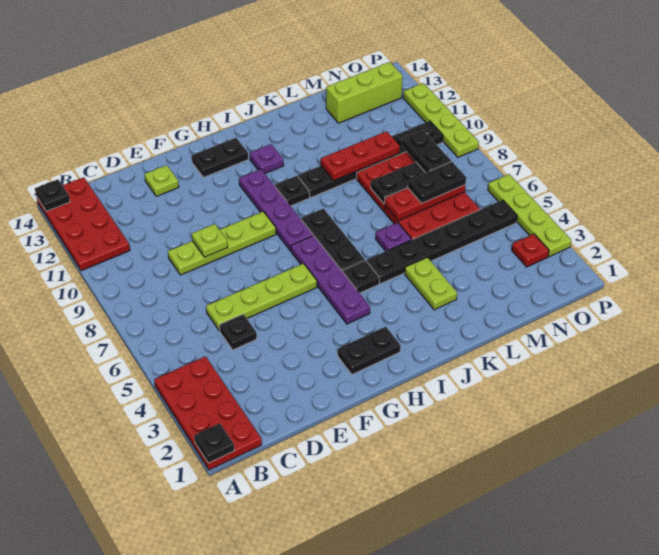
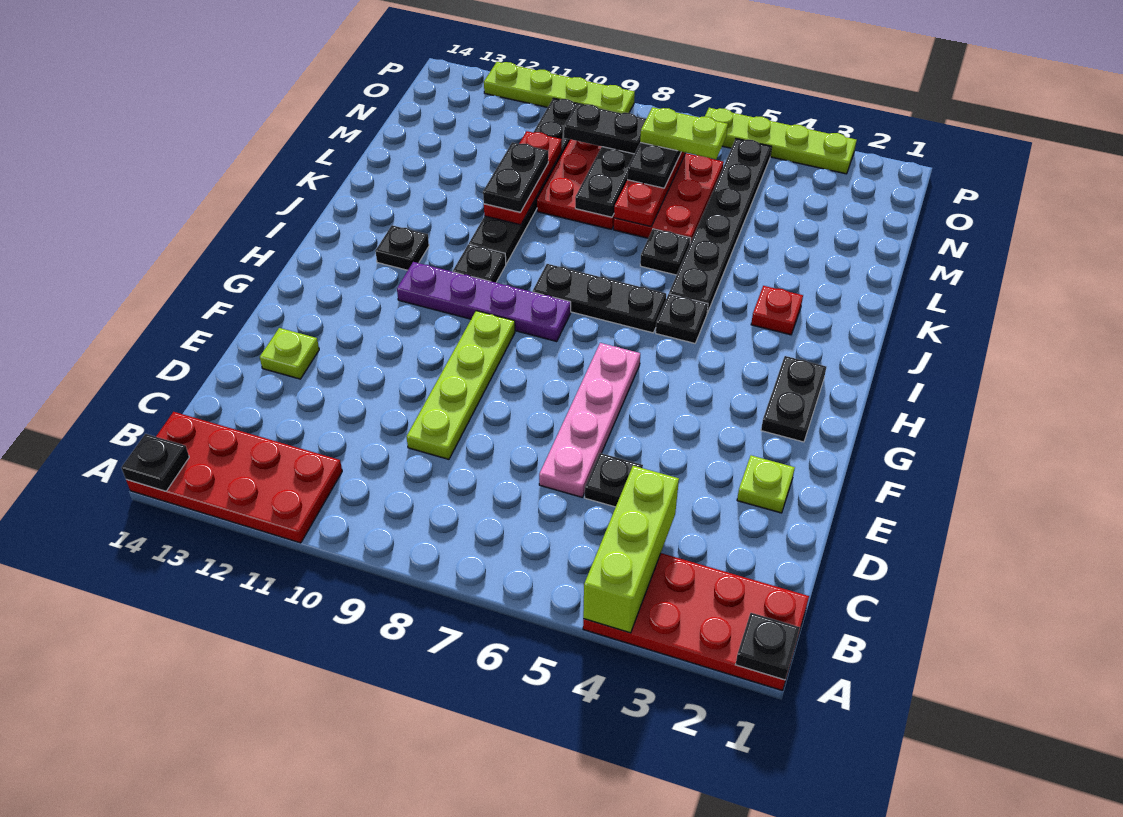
lime 1x4 plate [206,263,317,331] -> pink 1x4 plate [539,343,640,497]
lime 1x1 plate [192,224,228,257] -> lime 1x1 plate moved to [737,455,795,513]
black 1x2 plate [191,138,248,177] -> black 1x2 plate moved to [483,142,548,212]
purple 1x4 plate [291,236,370,324] -> none
purple 1x1 plate [250,144,284,173] -> black 1x1 plate [375,225,429,270]
lime 1x2 plate [405,257,457,310] -> lime 1x2 plate moved to [640,107,728,159]
purple 1x1 plate [376,223,412,251] -> black 1x1 plate [640,229,690,275]
lime 1x3 brick [326,62,403,123] -> lime 1x3 brick moved to [583,466,679,633]
red 1x1 plate [512,234,549,267] -> red 1x1 plate moved to [751,286,803,335]

